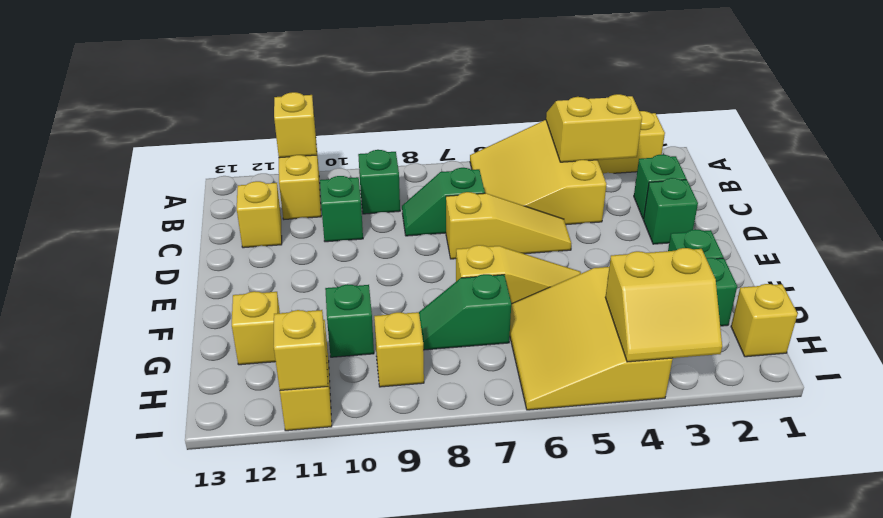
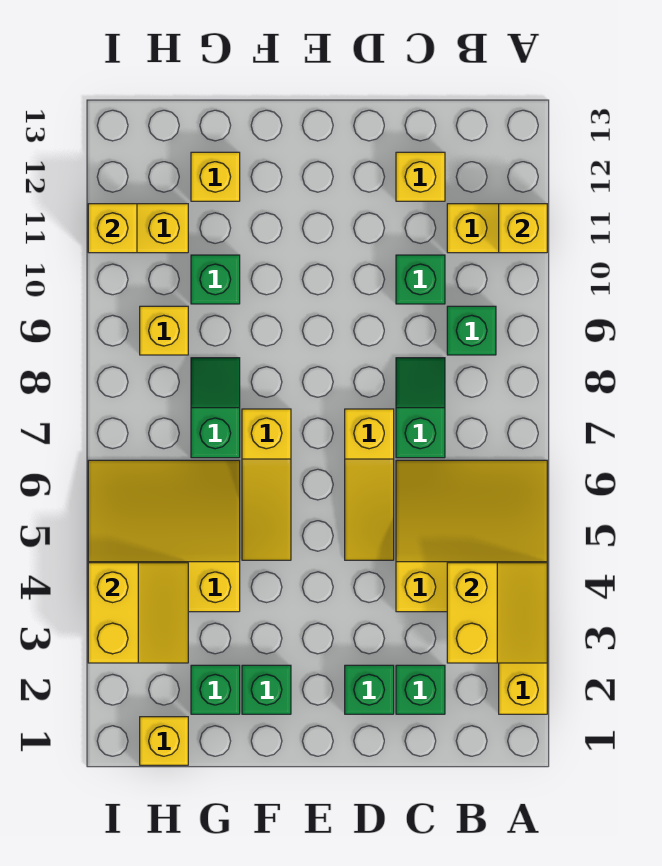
yellow 2x2 slope [605,248,722,362] -> yellow 2x2 slope turned to [88,563,188,663]

